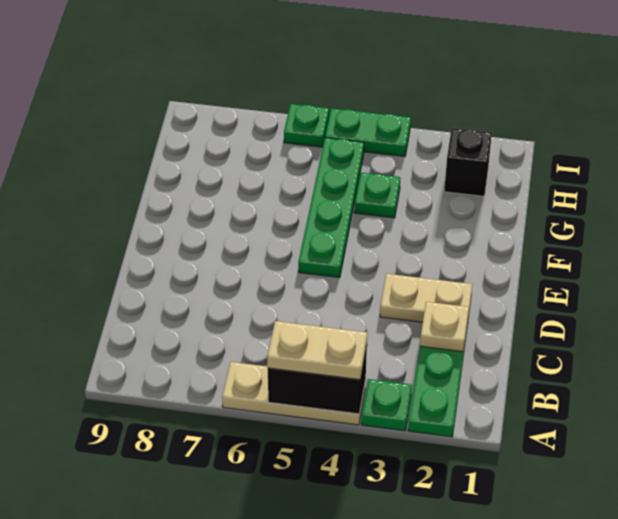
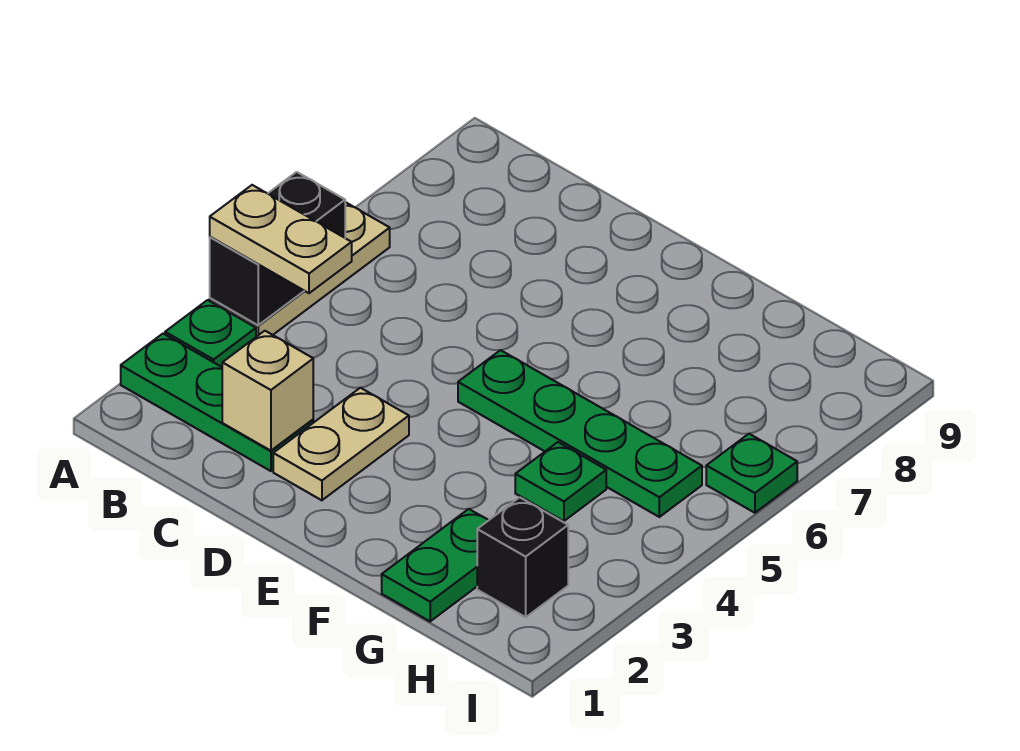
tan 1x2 plate [267,321,367,380] -> tan 1x2 plate turned to [210,185,352,293]
tan 1x1 plate [420,302,469,352] -> tan 1x1 brick [222,331,313,451]
green 1x2 plate [325,108,411,156] -> green 1x2 plate moved to [382,509,488,621]

